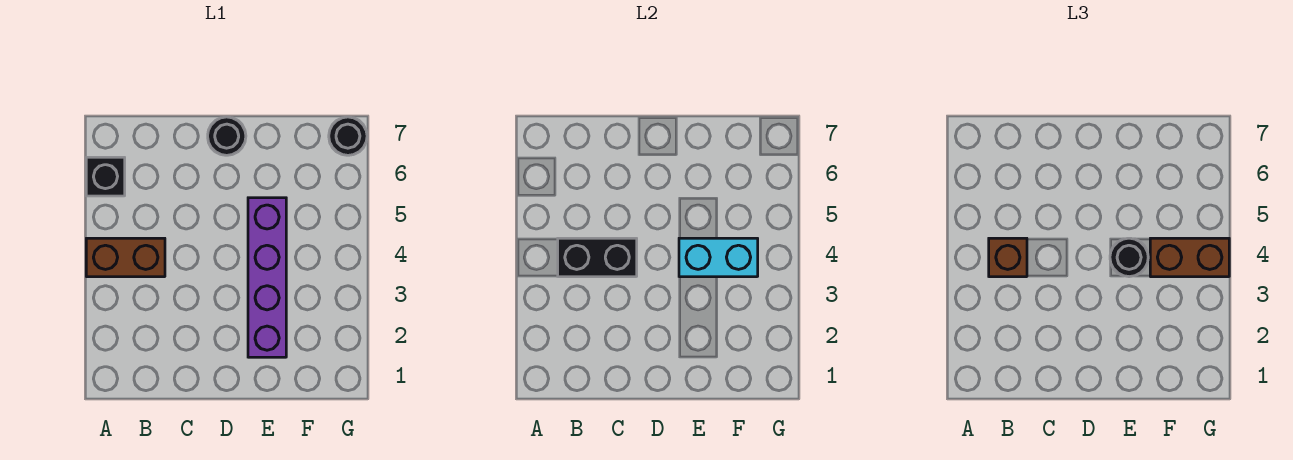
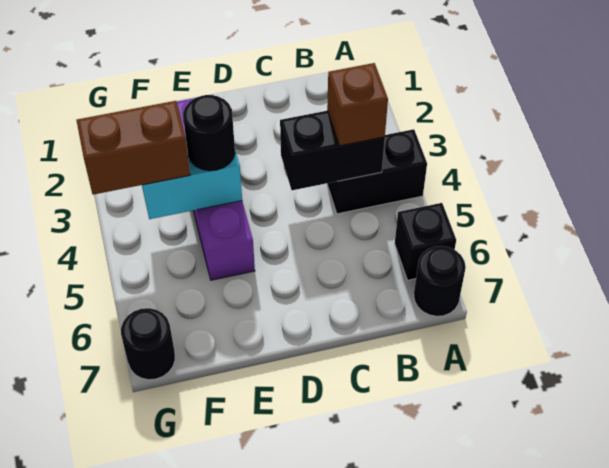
brown 1x2 brick [86,238,165,277] -> black 1x2 brick [327,129,427,214]
black 1x1 round brick [208,117,246,155] -> black 1x1 round brick moved to [414,246,466,316]

